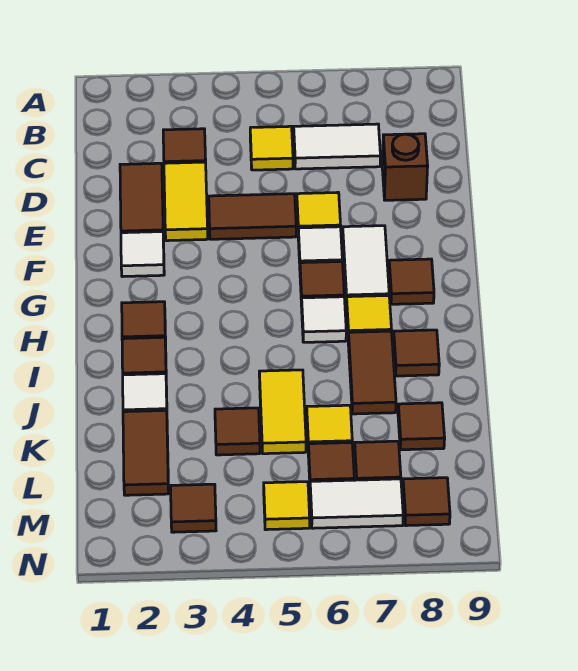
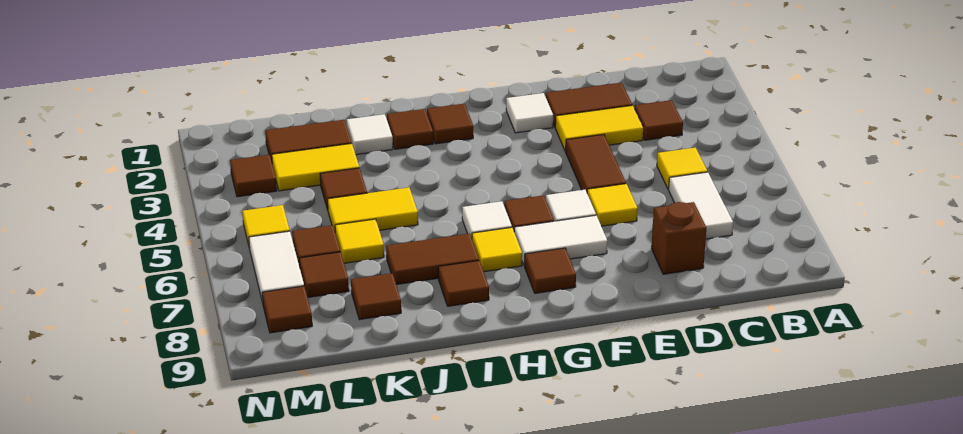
none -> yellow 1x2 tile [272,144,359,191]

